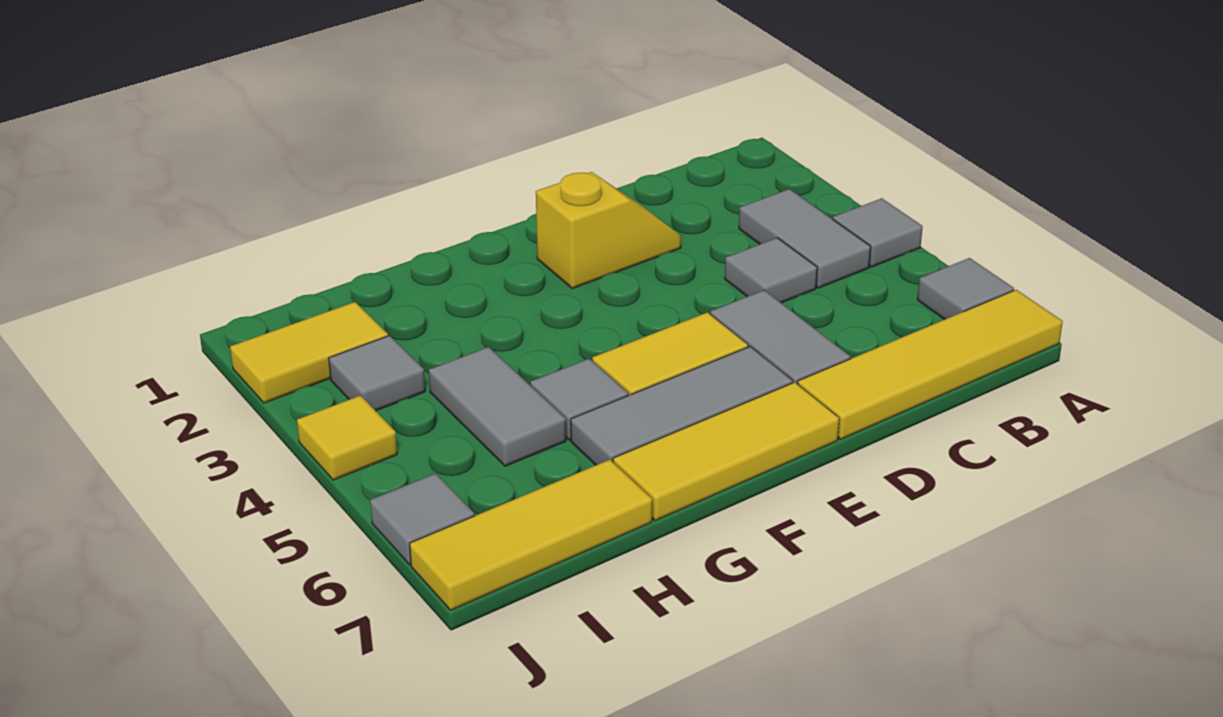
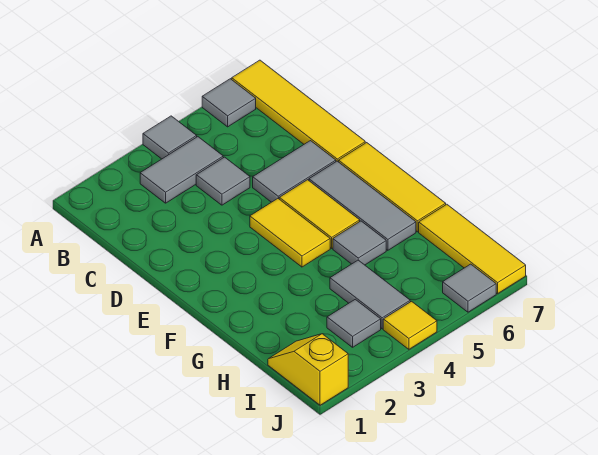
yellow 1x2 slope [536,172,681,289] -> yellow 1x2 slope moved to [268,334,348,405]
grey 1x2 tile [429,347,566,466] -> grey 1x2 tile turned to [330,260,410,329]
yellow 1x2 tile [230,302,388,403] -> yellow 1x2 tile moved to [250,199,330,267]

